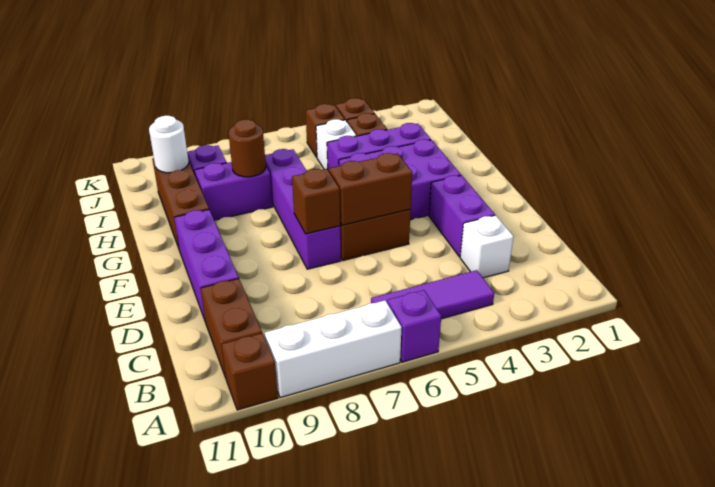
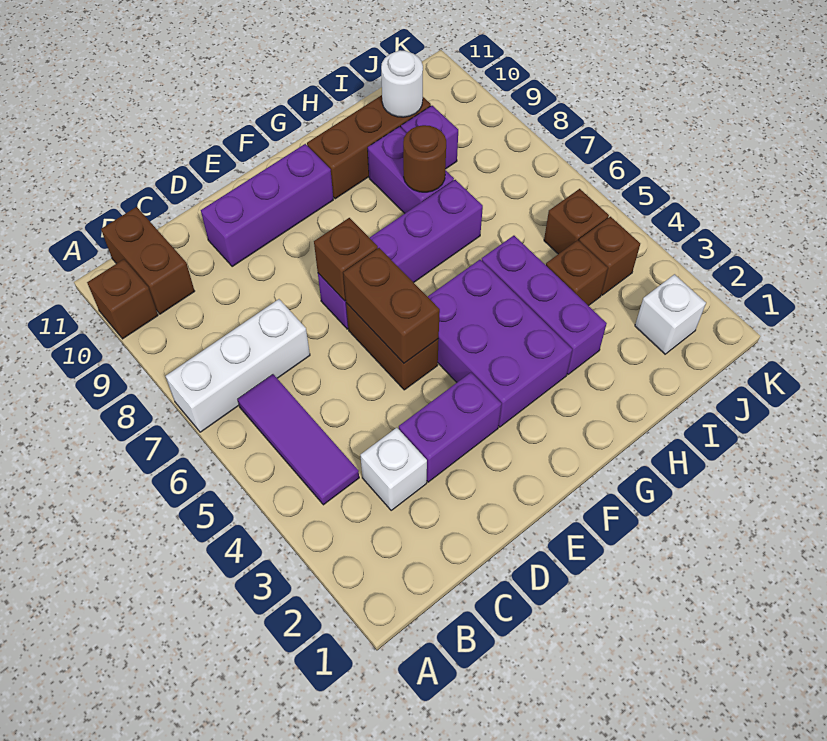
purple 1x1 brick [387,290,441,362] -> none
white 1x3 brick [265,300,402,398] -> white 1x3 brick turned to [166,299,310,432]
brown 1x2 brick [200,279,262,378] -> brown 1x2 brick turned to [101,207,195,314]
white 1x1 brick [316,119,356,169] -> white 1x1 brick moved to [635,274,706,354]

